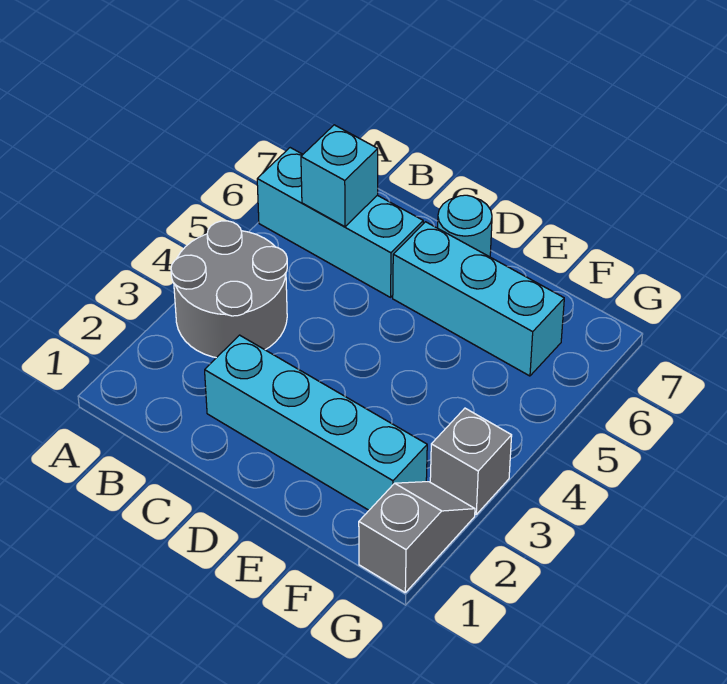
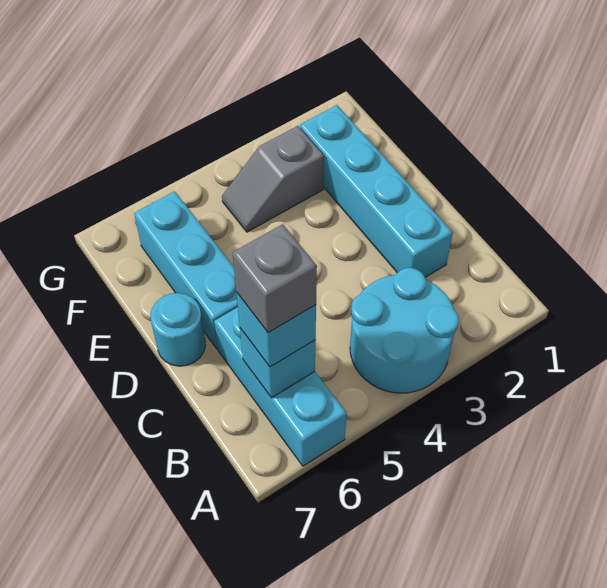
grey 2x2 round brick [171,221,287,358] -> cyan 2x2 round brick [350,268,459,393]
none -> cyan 1x1 brick [236,292,316,367]
grey 1x2 slope [359,482,475,592] -> grey 1x2 slope moved to [222,126,324,232]
grey 1x1 brick [430,408,512,514] -> grey 1x1 brick moved to [233,224,317,333]

